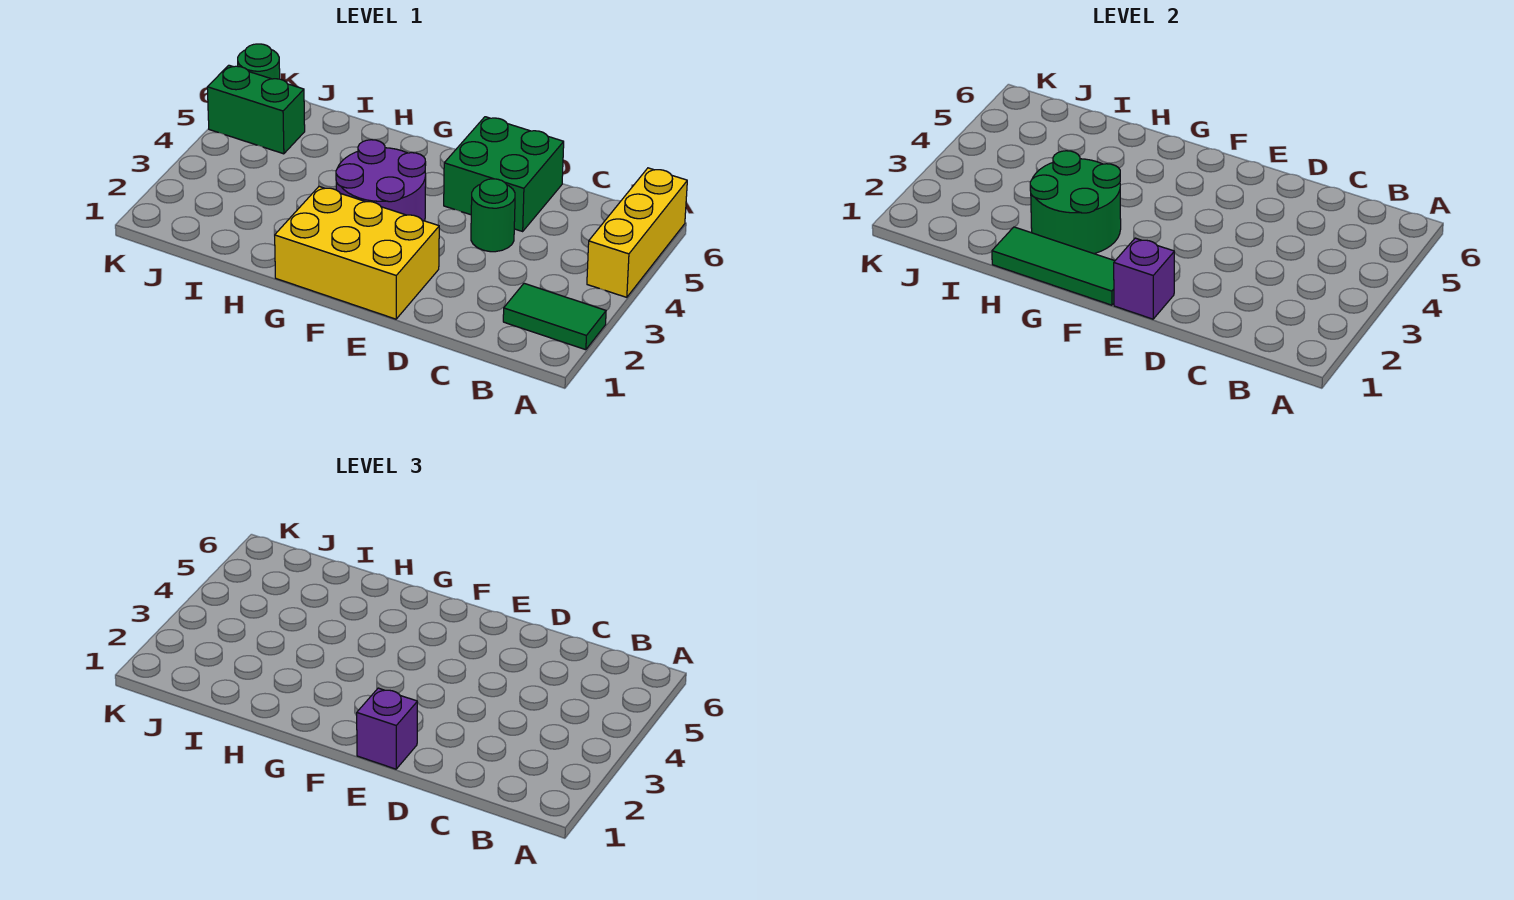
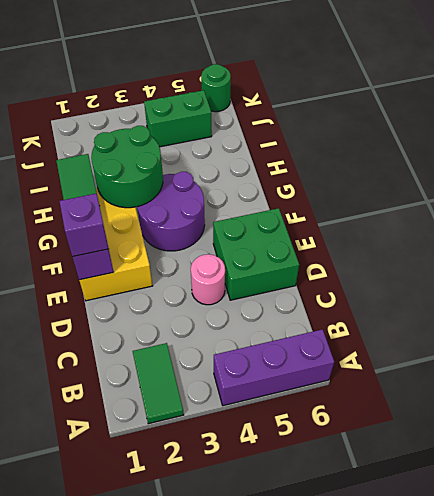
yellow 1x3 brick [587,168,687,297] -> purple 1x3 brick [214,329,334,406]
green 1x1 round brick [471,179,515,252] -> pink 1x1 round brick [191,254,225,305]
green 1x2 brick [207,65,305,154] -> green 1x2 brick turned to [144,90,212,147]

